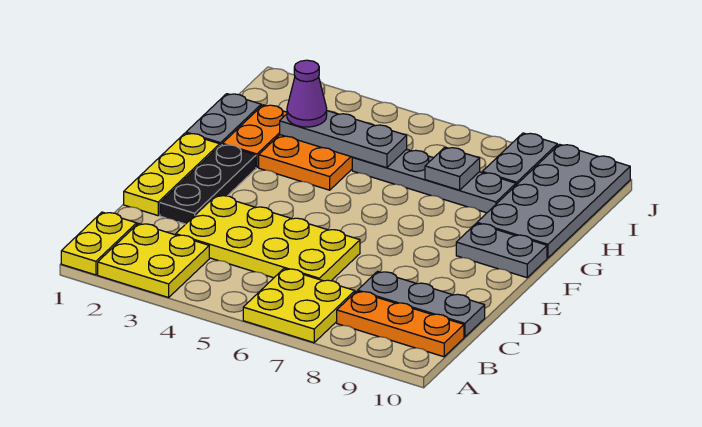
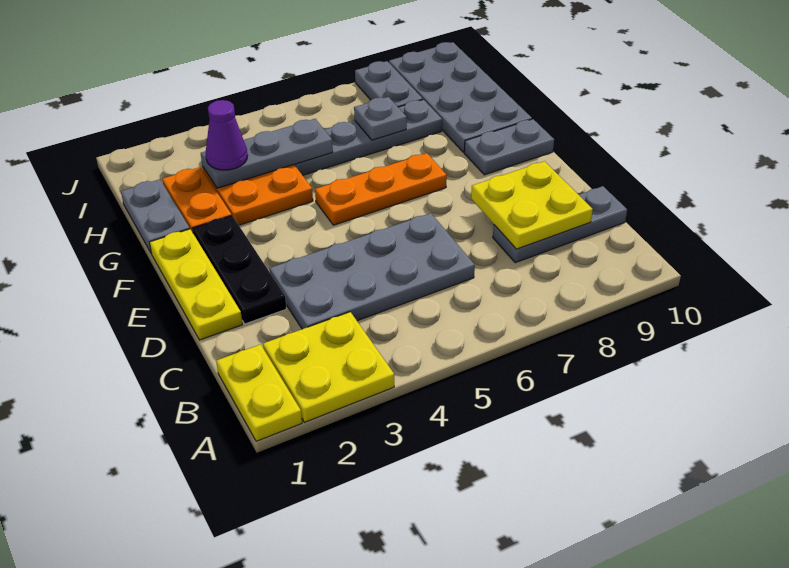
yellow 2x2 plate [243,269,355,343] -> yellow 2x2 plate moved to [471,161,593,249]
orange 1x3 plate [337,291,464,357] -> orange 1x3 plate moved to [315,153,447,225]
yellow 2x4 plate [176,195,360,281] -> grey 2x4 plate [270,213,475,329]

